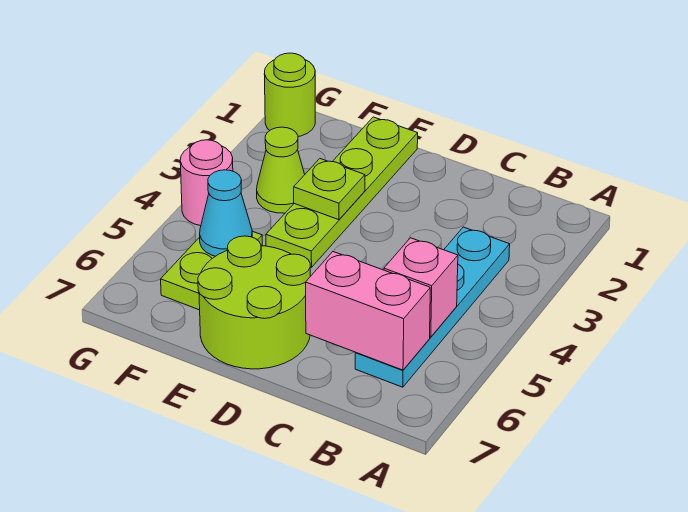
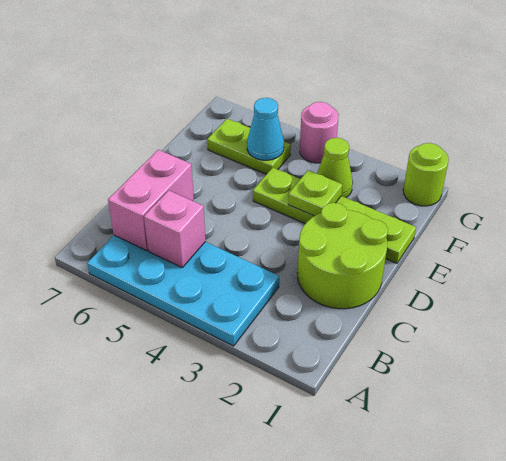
cyan 1x4 plate [355,227,510,387] -> cyan 2x4 plate [87,235,279,346]
lime 2x2 round brick [198,236,310,369] -> lime 2x2 round brick moved to [298,203,388,309]

